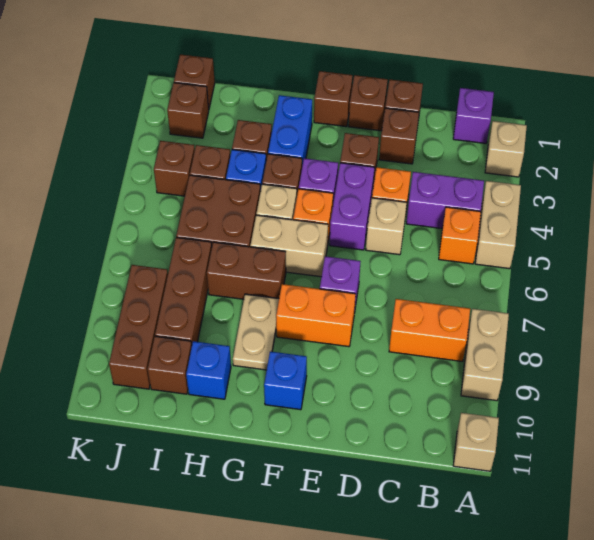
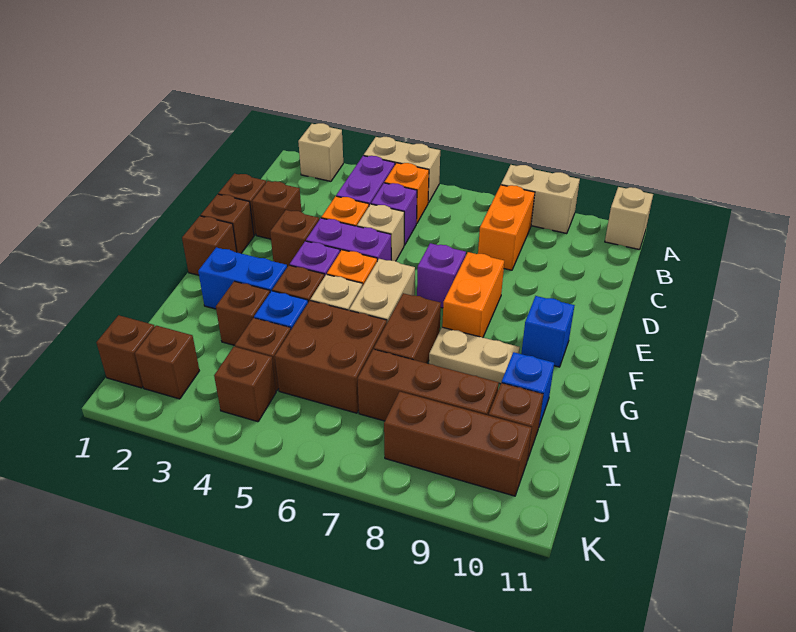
purple 1x1 brick [453,88,494,143] -> purple 1x1 brick moved to [371,183,417,245]

